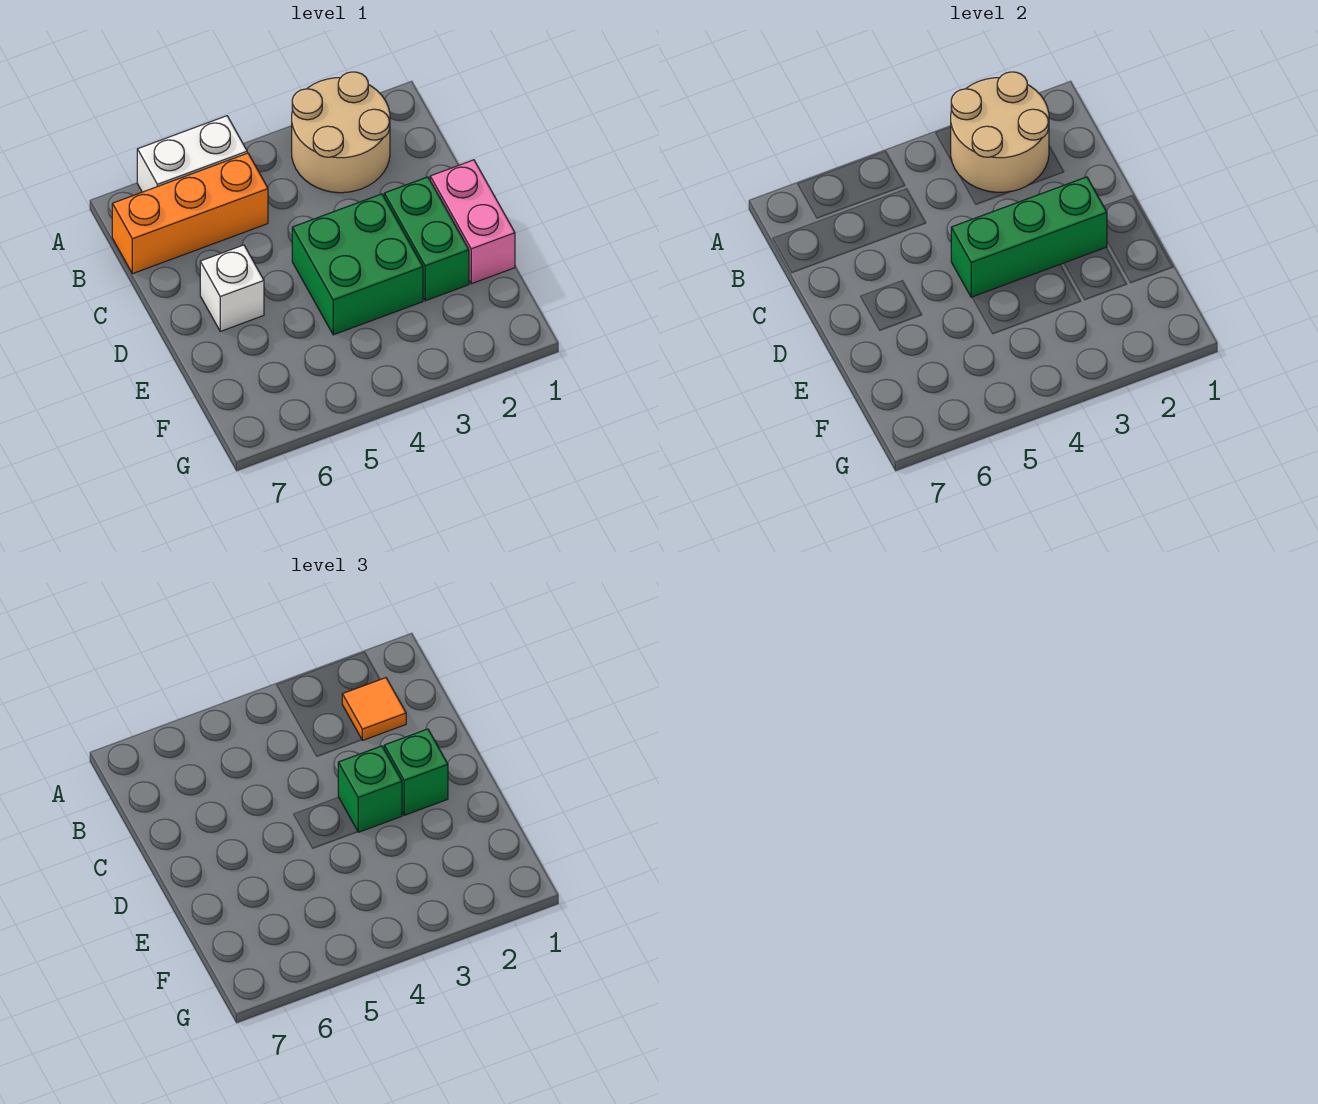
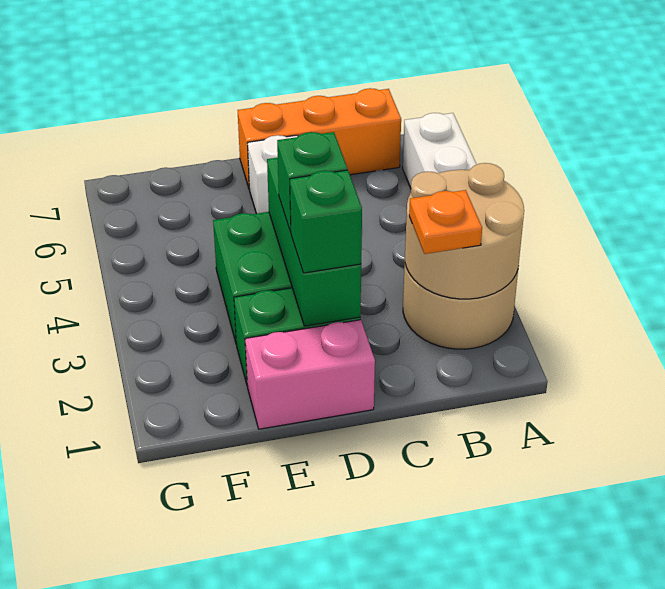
orange 1x1 tile [342,678,406,741] -> orange 1x1 plate [409,190,482,254]
orange 1x3 brick [112,153,268,274] -> orange 1x3 brick turned to [238,88,401,190]

